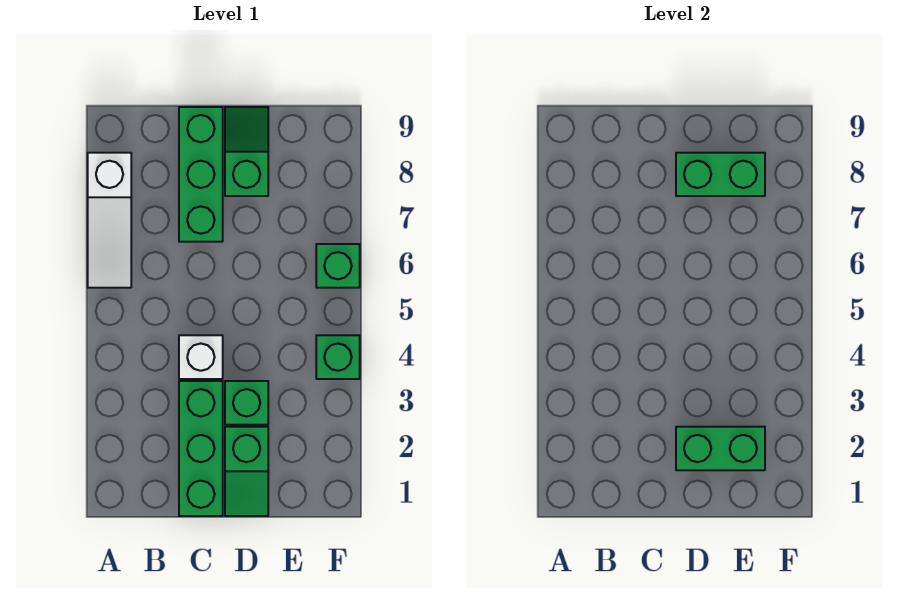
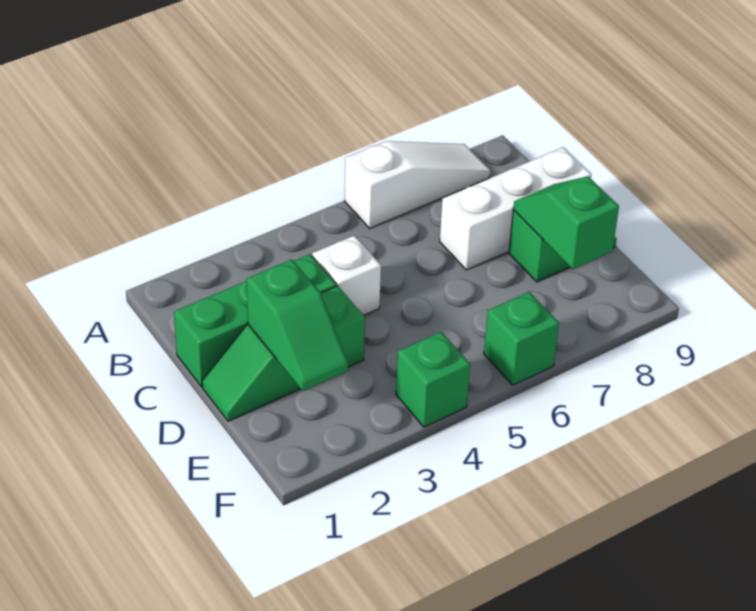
white 1x3 slope [88,153,131,288] -> white 1x3 slope turned to [345,141,490,228]
green 1x3 brick [179,107,223,242] -> white 1x3 brick [440,147,592,270]
green 1x2 brick [676,427,765,470] -> green 1x2 slope [247,260,348,391]
green 1x2 brick [676,153,765,196] -> green 1x2 slope [513,176,619,269]

